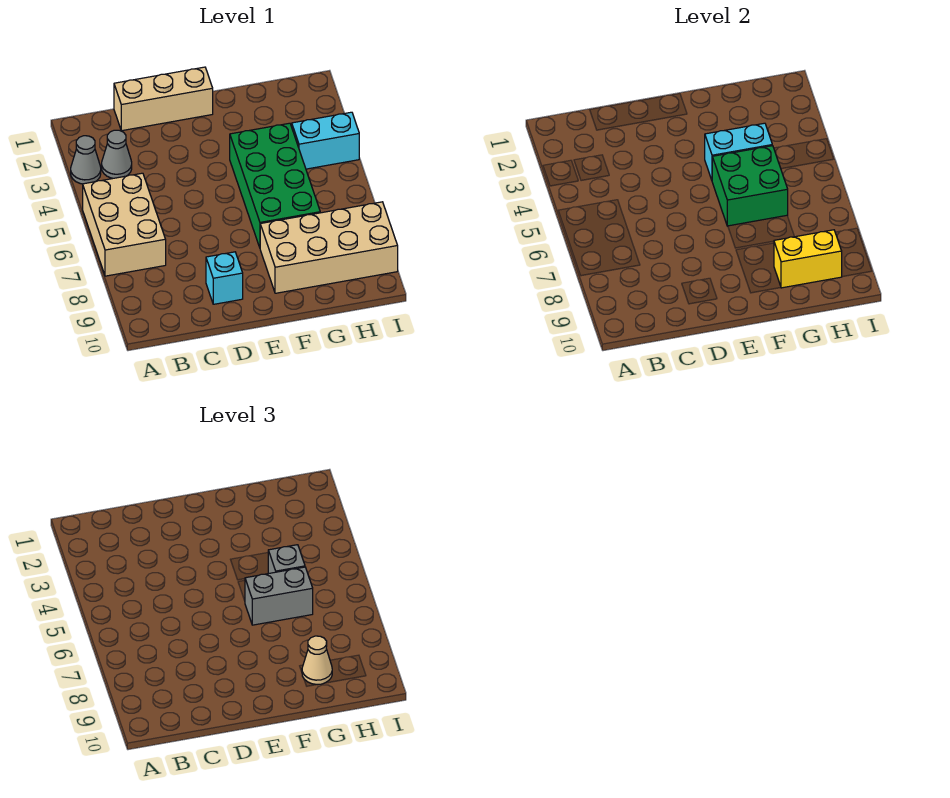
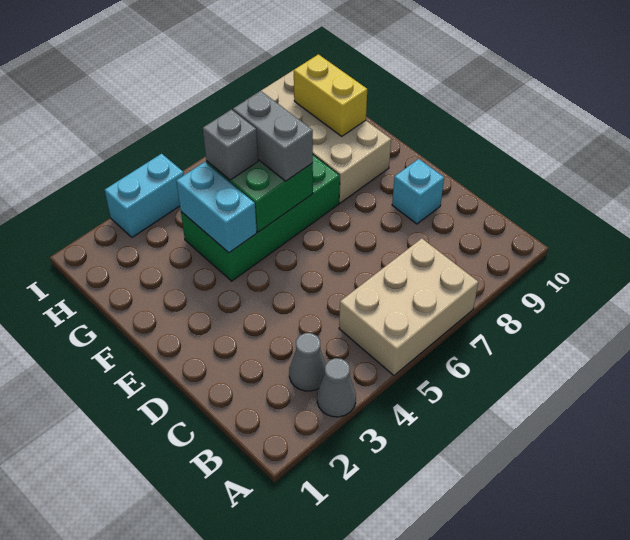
tan 1x3 brick [114,67,213,131] -> none
tan 1x1 cone [302,636,332,685] -> none
cyan 1x2 brick [292,112,359,169] -> cyan 1x2 brick turned to [105,154,184,237]

